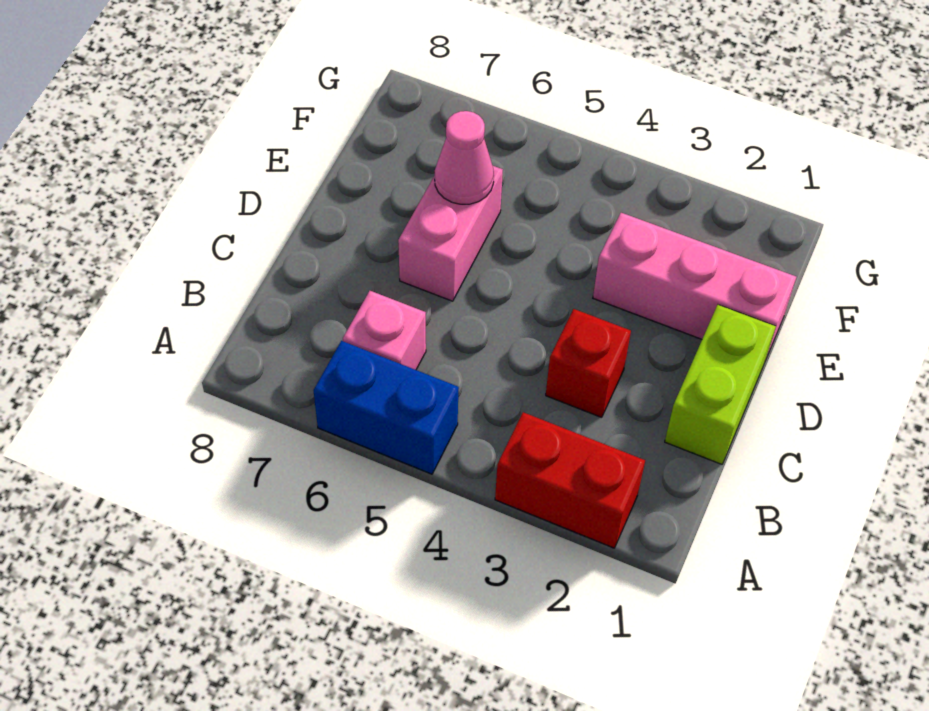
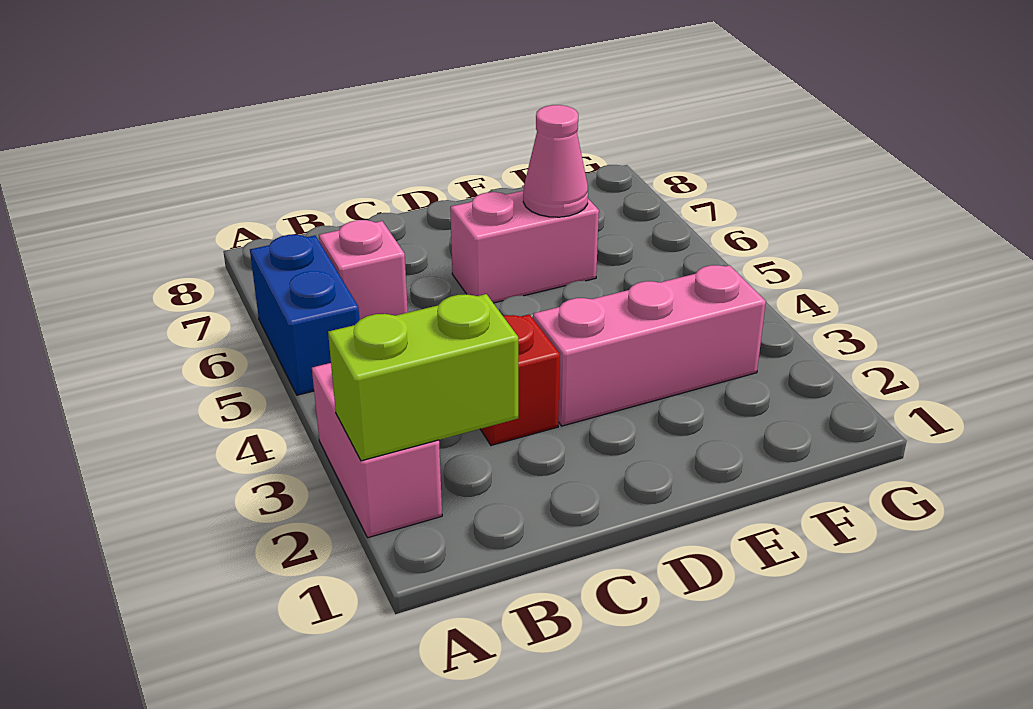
red 1x2 brick [495,412,645,548] -> pink 1x2 brick [312,363,442,538]
lime 1x2 brick [665,305,776,464] -> lime 1x2 brick moved to [328,294,518,461]
pink 1x3 brick [593,213,796,358] -> pink 1x3 brick turned to [533,265,766,426]

